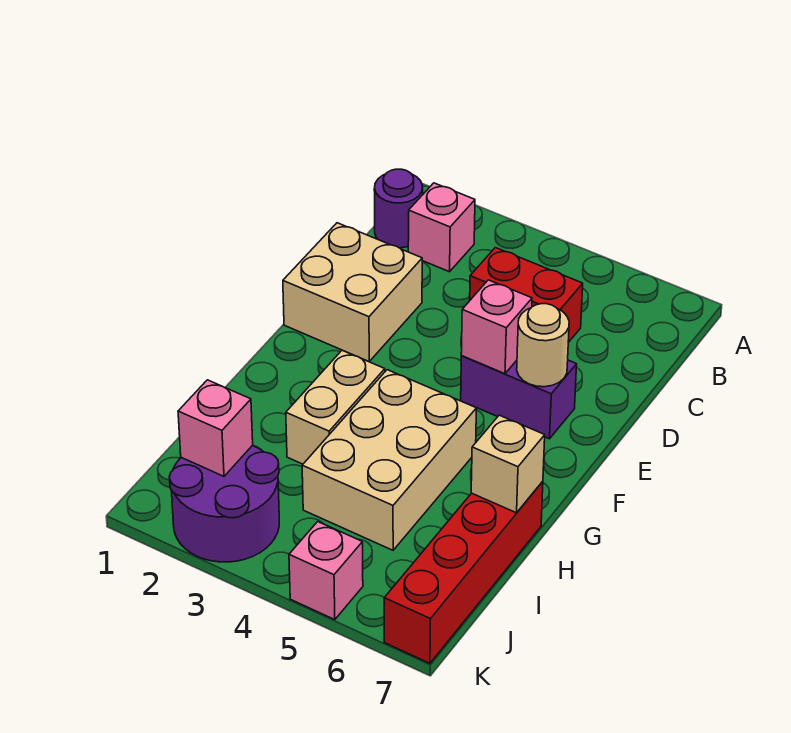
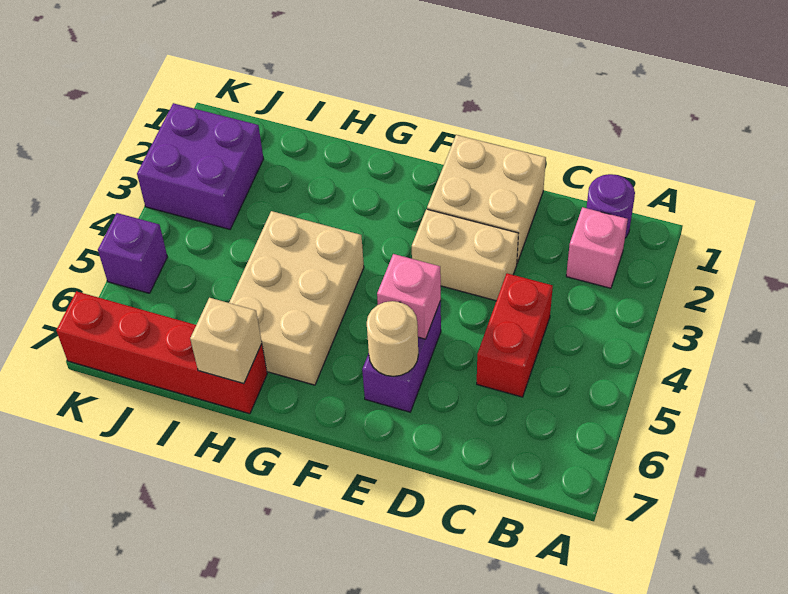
tan 1x2 brick [286,350,385,464] -> tan 1x2 brick moved to [412,209,518,301]
tan 2x3 brick [302,370,476,550] -> tan 2x3 brick turned to [229,211,364,385]
purple 2x2 round brick [169,445,279,562] -> purple 2x2 brick [137,103,264,229]
pink 1x1 brick [178,380,253,476] -> none
pink 1x1 brick [289,522,363,620] -> purple 1x1 brick [98,213,167,293]

